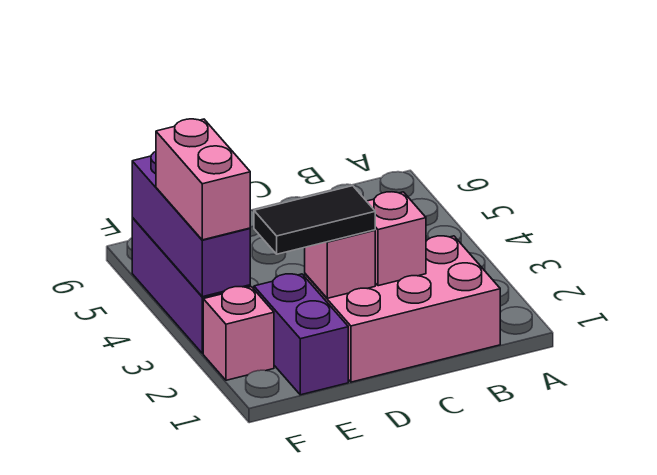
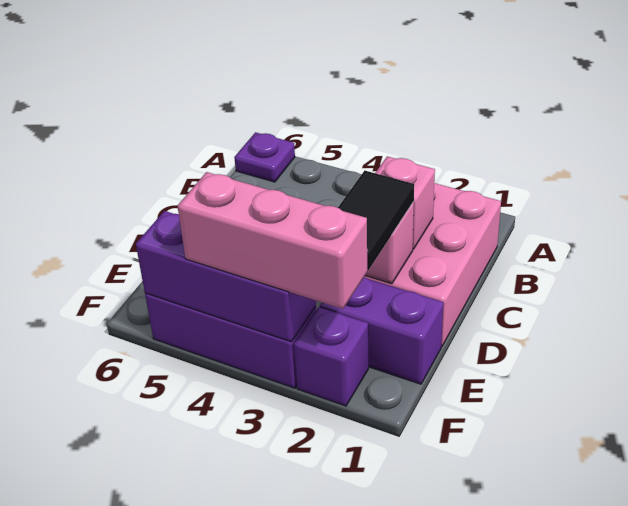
none -> purple 1x1 plate [234,132,295,182]
pink 1x1 brick [203,287,274,380] -> purple 1x1 brick [294,307,369,406]
pink 1x2 brick [156,119,250,240] -> pink 1x3 brick [178,172,367,309]

